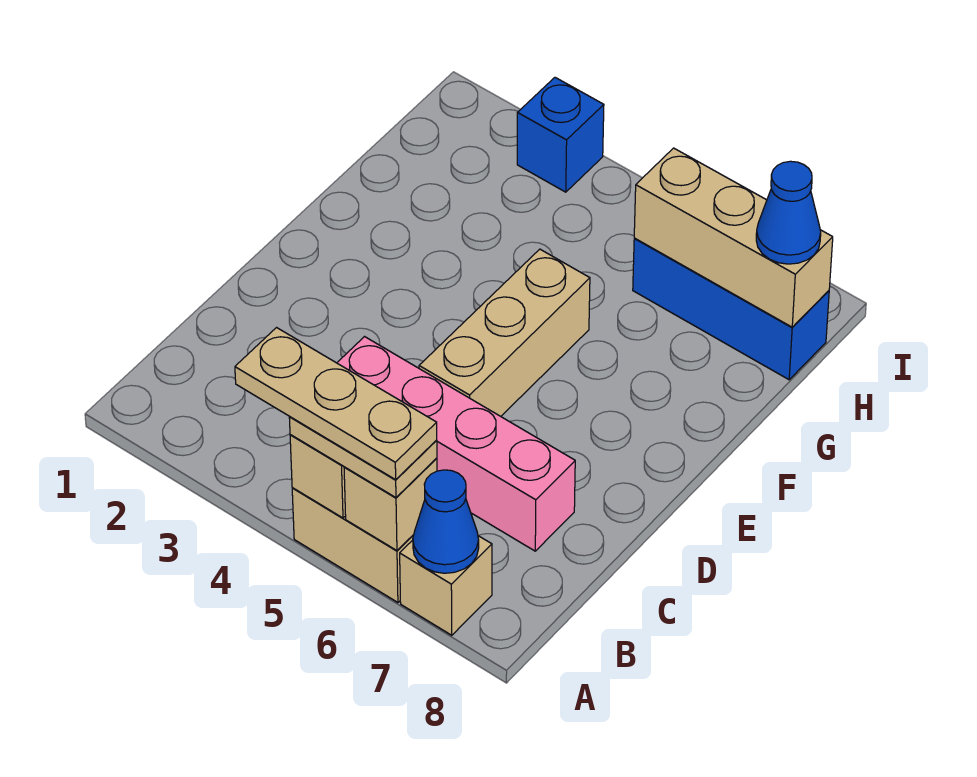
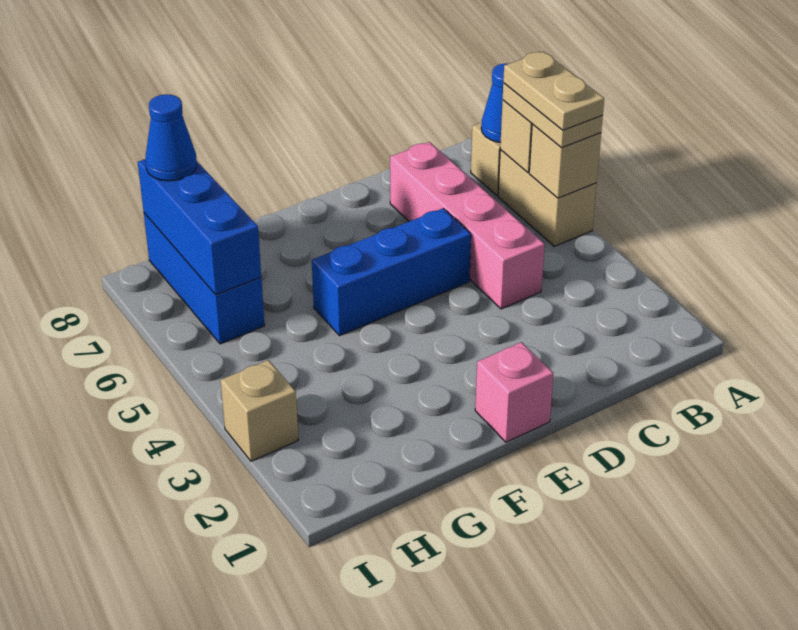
tan 1x3 plate [235,328,437,480] -> tan 1x2 plate [503,52,604,130]
tan 1x3 brick [419,249,590,416] -> blue 1x3 brick [312,208,471,336]
none -> pink 1x1 brick [475,342,553,442]
tan 1x3 brick [634,148,833,327] -> blue 1x3 brick [138,159,261,295]
blue 1x1 brick [517,78,604,192] -> tan 1x1 brick [221,360,298,461]

